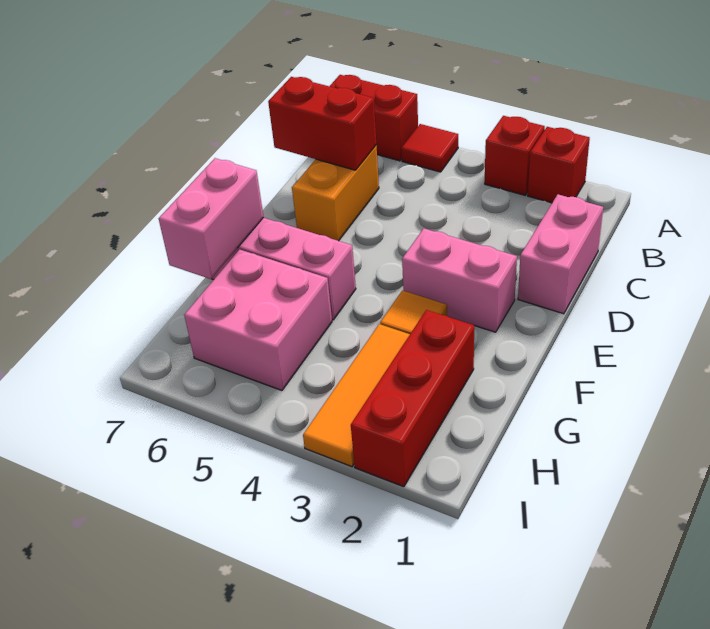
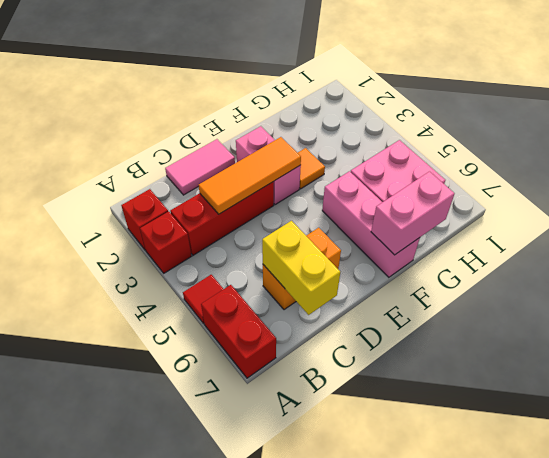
pink 1x2 brick [518,194,603,314] -> pink 1x2 tile [165,139,235,195]
red 1x2 brick [268,77,376,170] -> yellow 1x2 brick [262,221,340,315]
red 1x3 brick [351,310,474,487] -> red 1x3 brick moved to [170,182,274,255]
orange 1x3 tile [303,324,410,467] -> orange 1x3 tile moved to [199,137,301,214]

